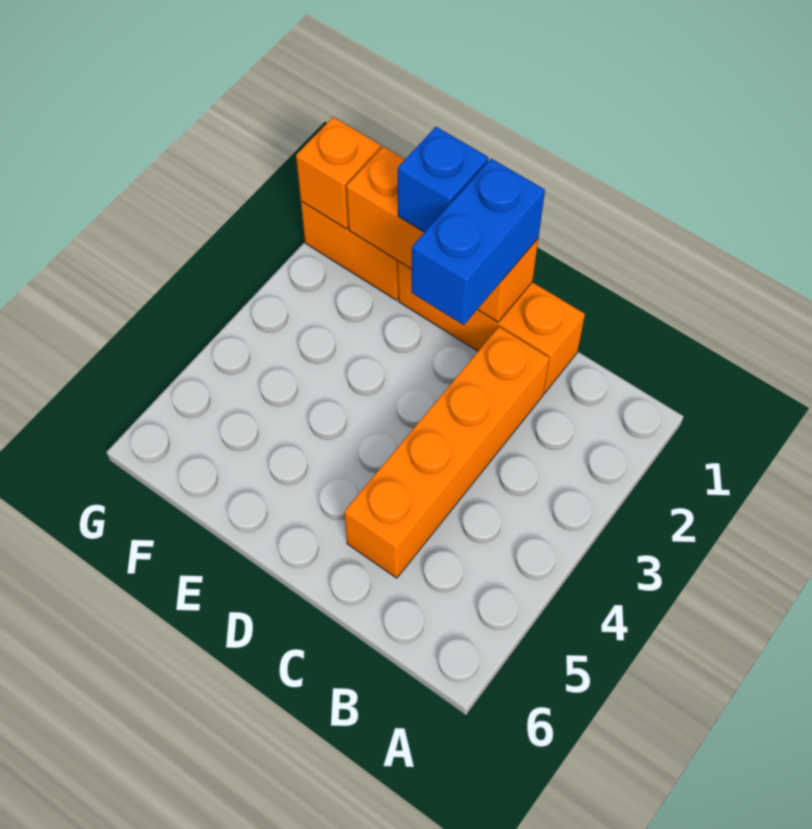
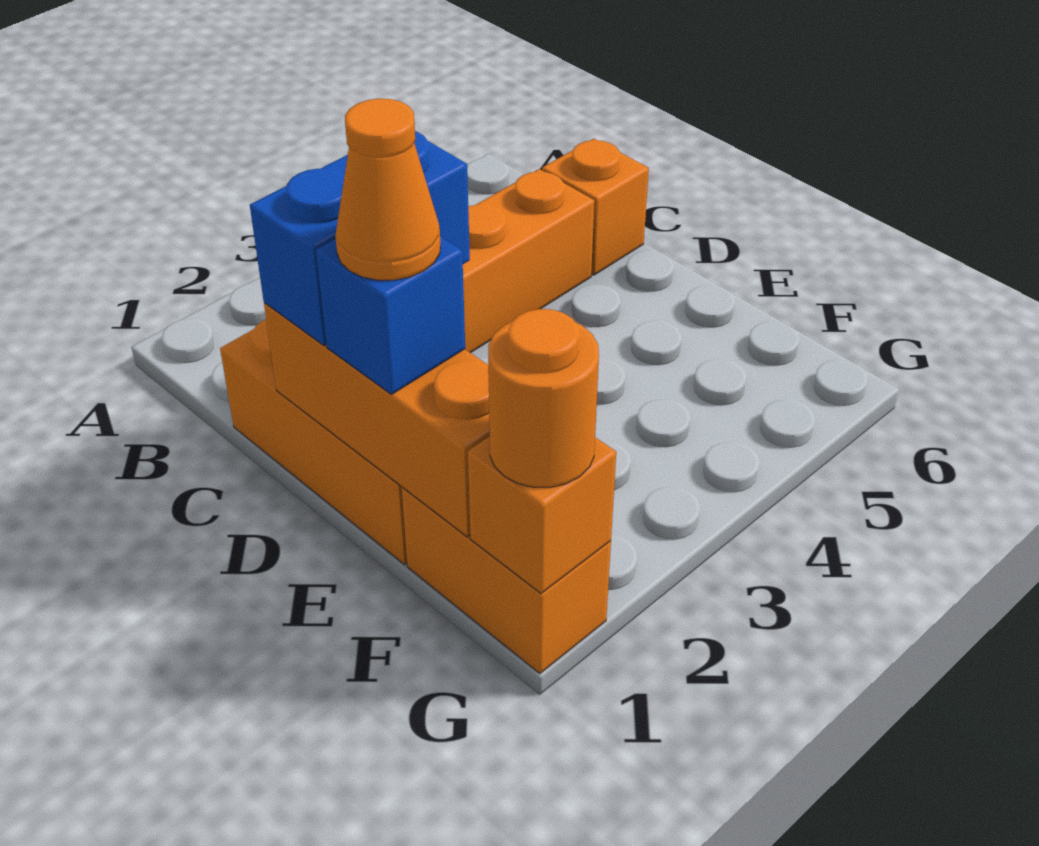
none -> orange 1x1 brick [542,139,649,275]
none -> orange 1x1 cone [335,99,440,280]
none -> orange 1x1 round brick [488,309,599,487]

